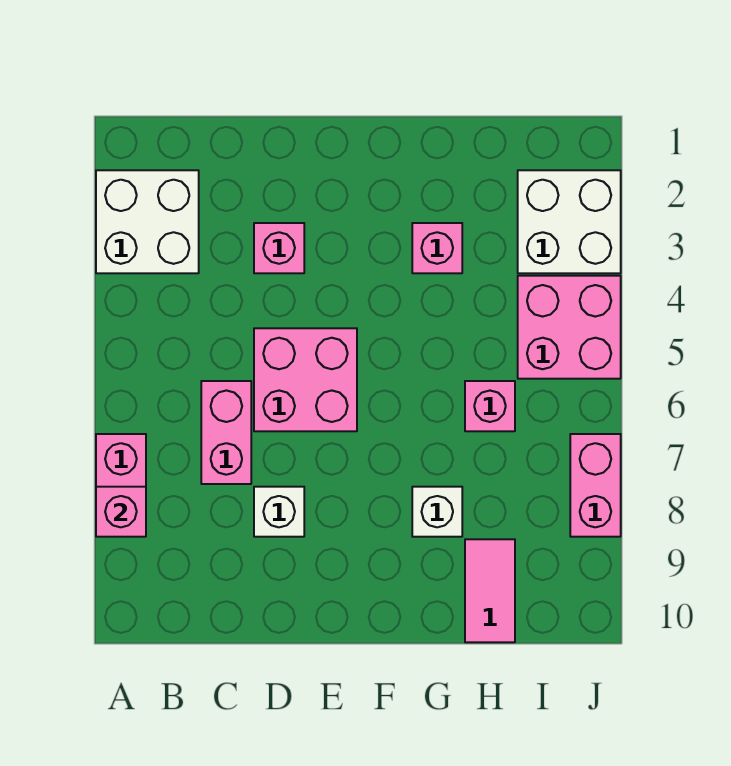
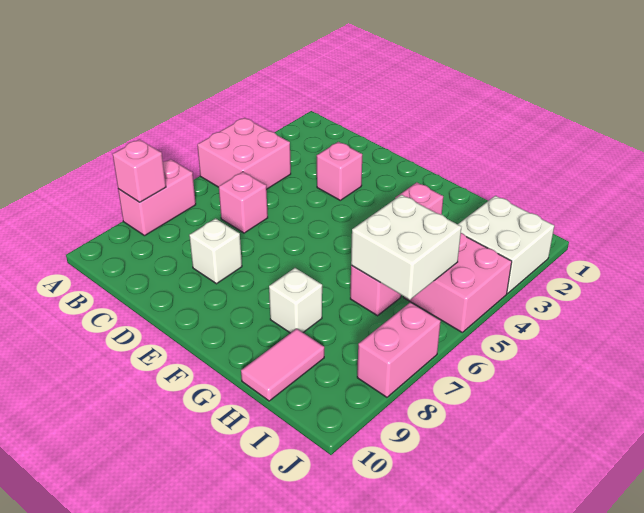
white 2x2 brick [96,170,199,273] -> white 2x2 brick moved to [351,195,461,300]
pink 1x2 brick [201,381,251,484] -> pink 1x1 brick [219,172,268,233]
pink 2x2 brick [254,328,357,431] -> pink 2x2 brick moved to [197,118,291,189]

